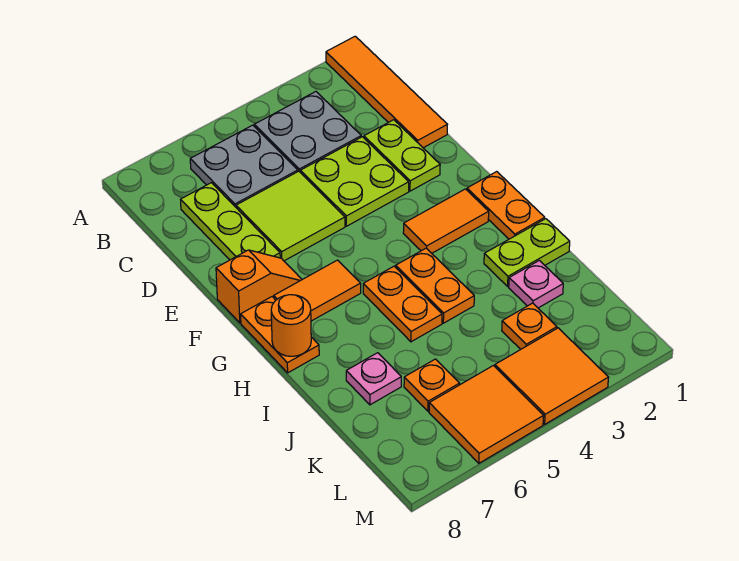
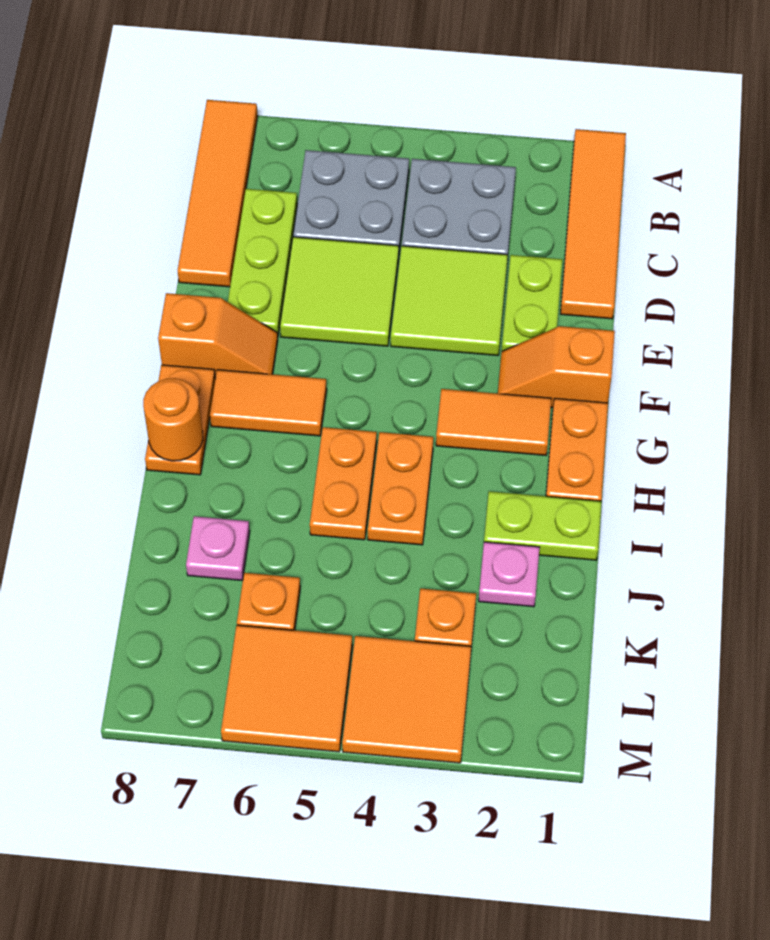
none -> orange 1x4 tile [178,100,258,287]
lime 2x2 plate [301,137,409,226] -> lime 2x2 tile [391,246,508,356]
none -> orange 1x2 slope [498,326,615,408]

